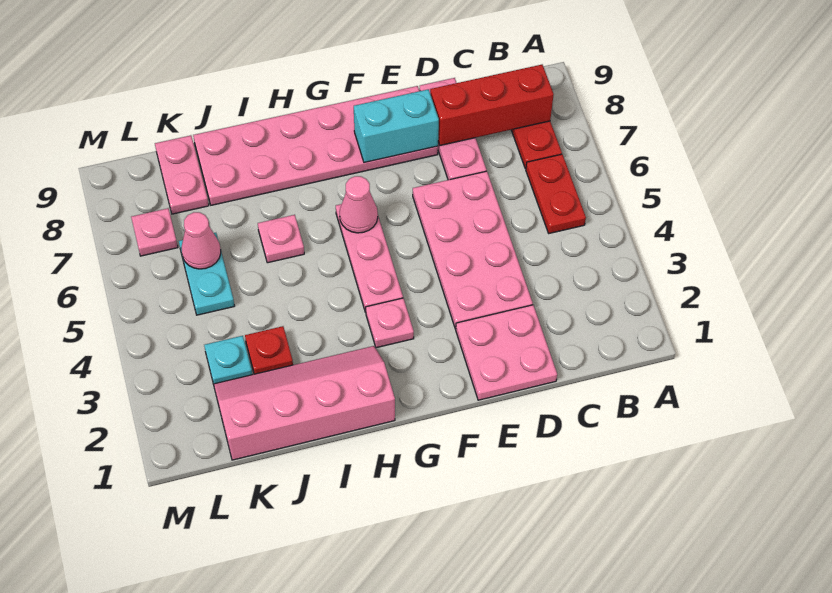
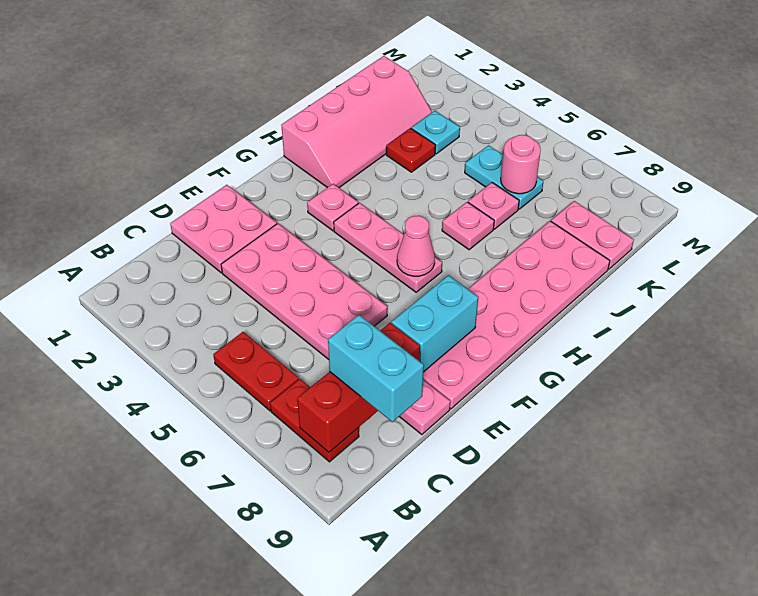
none -> cyan 1x2 brick [328,315,424,422]
pink 1x1 cone [181,212,221,269] -> pink 1x1 round brick [501,135,541,194]
pink 1x1 plate [131,208,178,256] -> pink 1x1 plate moved to [468,183,519,229]

